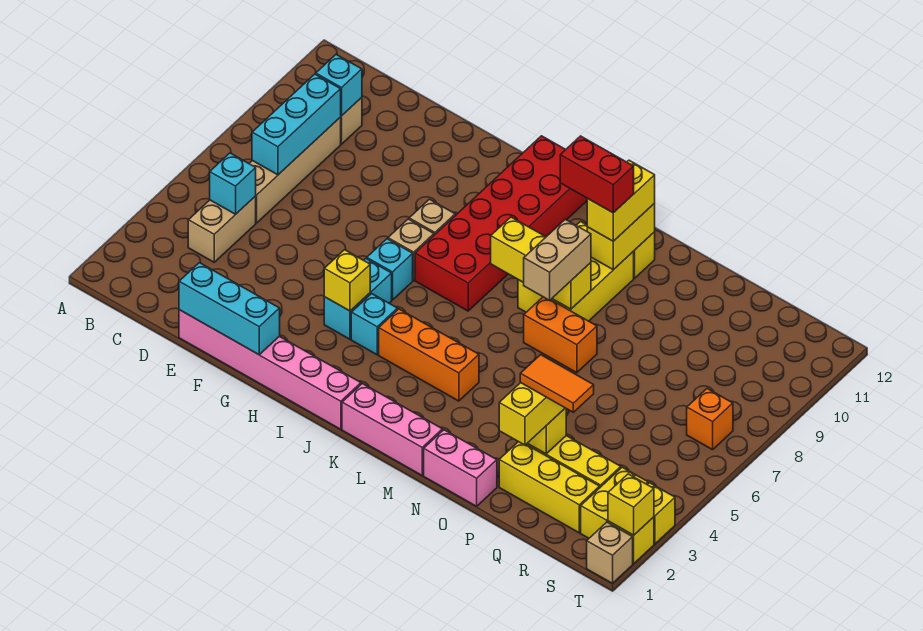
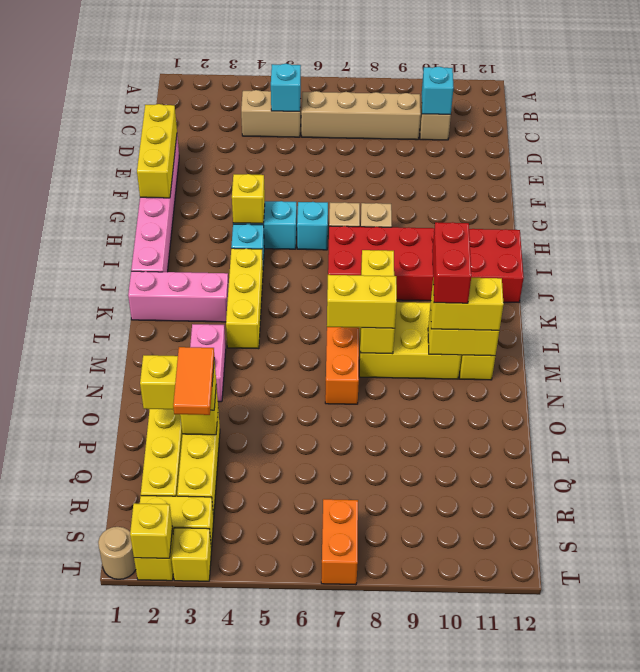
cyan 1x3 brick [252,74,341,175] -> none
cyan 1x3 brick [179,263,280,355] -> yellow 1x3 brick [137,104,177,198]
orange 1x3 brick [379,309,479,401] -> yellow 1x3 brick [226,248,263,349]
pink 1x3 brick [342,384,443,475] -> pink 1x3 brick turned to [128,271,229,322]
tan 1x2 brick [523,219,591,300] -> yellow 1x2 brick [327,275,397,328]
pink 1x2 brick [424,430,497,506] -> pink 1x2 brick moved to [190,324,226,402]
orange 1x1 brick [687,389,733,450] -> orange 1x2 brick [321,499,358,585]
tan 1x1 brick [587,522,633,583] -> tan 1x1 round brick [98,527,136,579]

